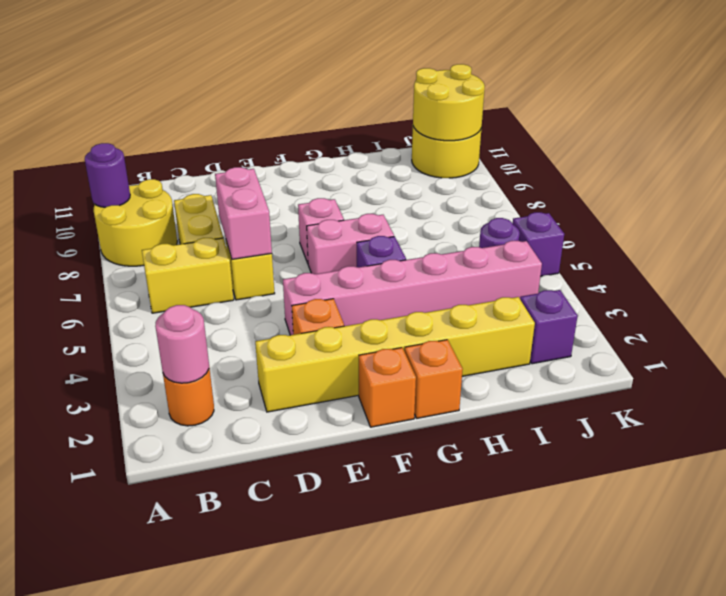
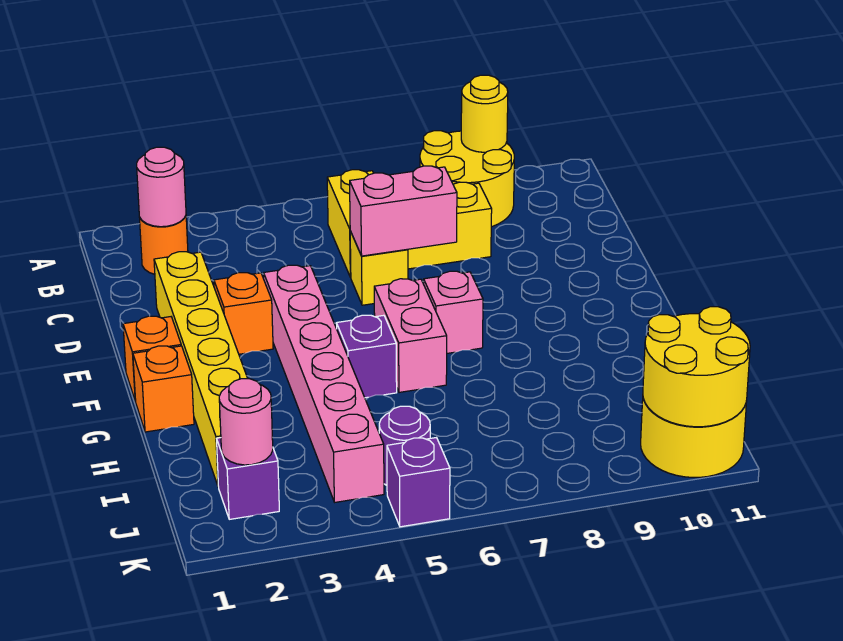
purple 1x1 round brick [85,143,130,207] -> yellow 1x1 round brick [461,75,508,152]
none -> pink 1x1 round brick [219,379,273,465]

